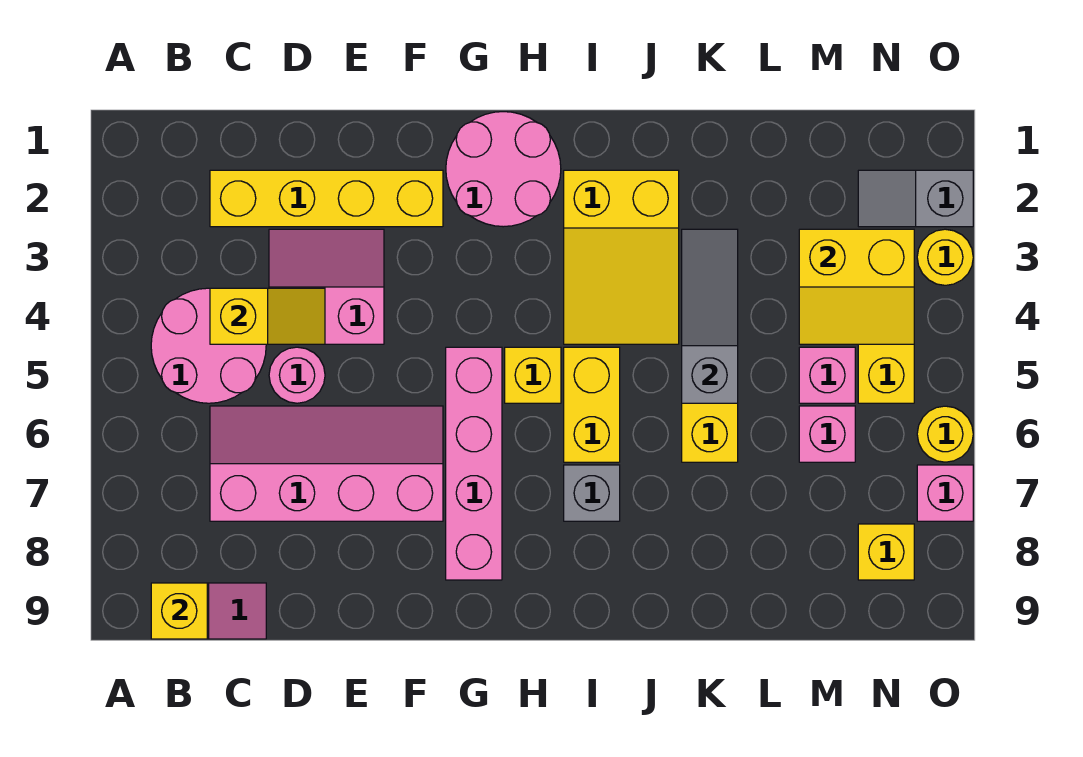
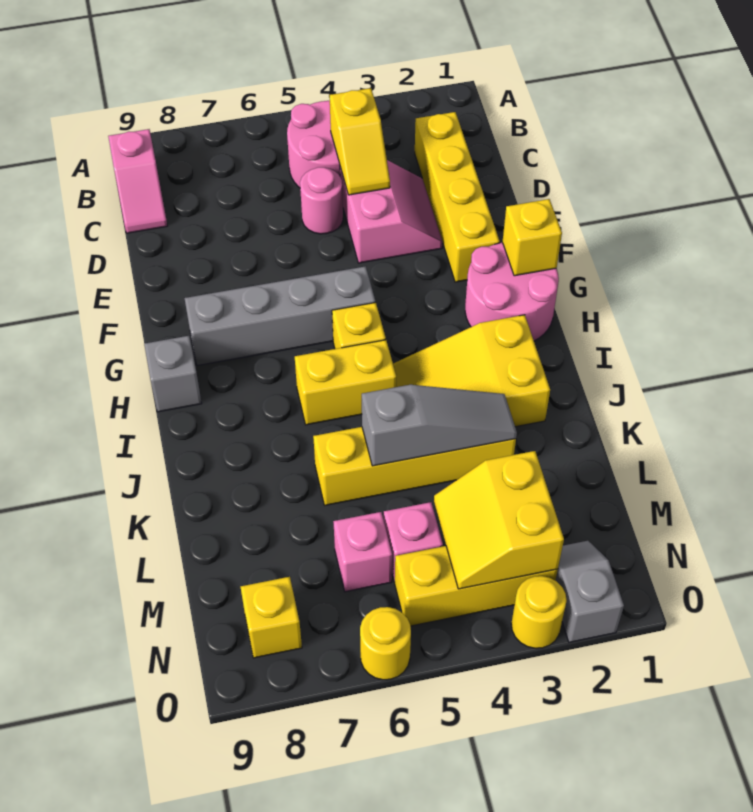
yellow 1x1 brick [151,583,207,639] -> yellow 1x1 brick moved to [502,199,562,276]
pink 2x4 slope [210,406,443,521] -> none
pink 1x4 brick [446,347,502,580] -> grey 1x4 brick [185,266,375,366]
grey 1x1 brick [564,465,620,521] -> grey 1x1 brick moved to [144,336,202,412]
pink 1x1 brick [917,465,973,521] -> none

